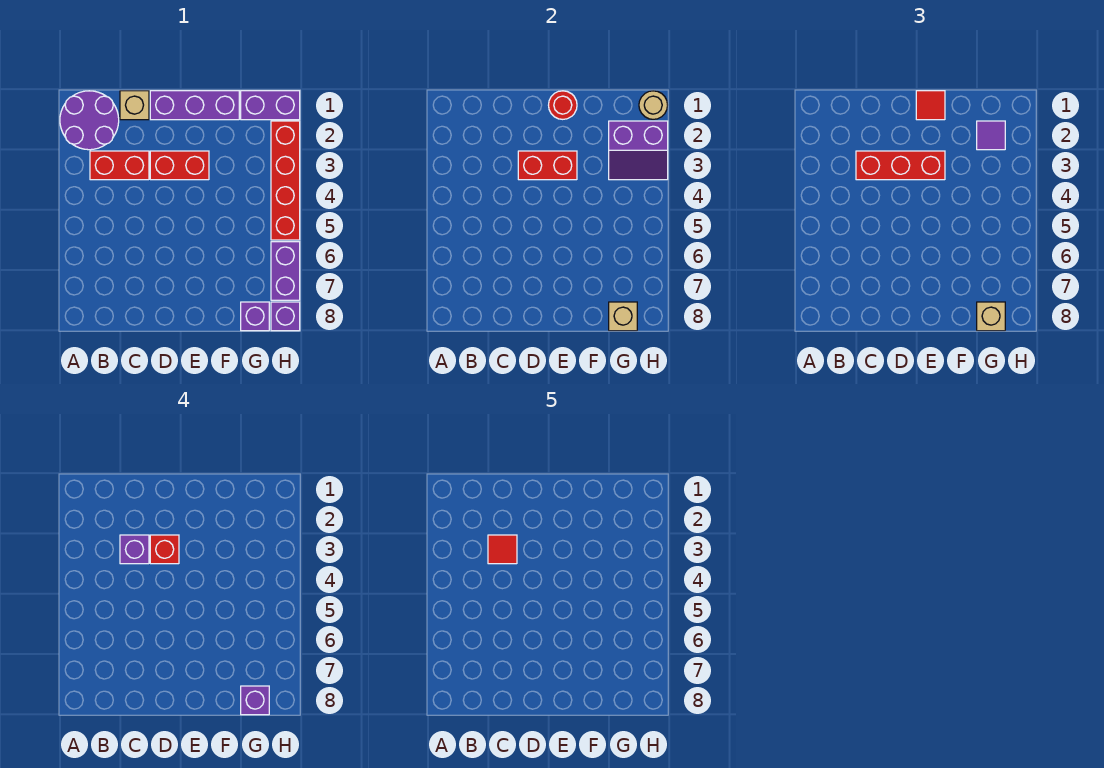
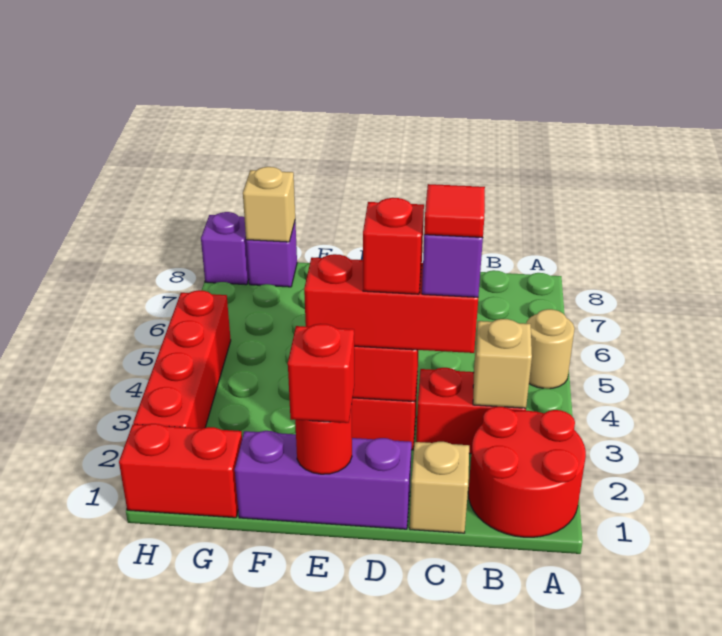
purple 2x2 round brick [60,91,119,150] -> red 2x2 round brick [468,407,586,537]
red 1x1 tile [916,91,945,120] -> red 1x1 brick [288,324,355,423]
purple 1x2 brick [241,91,300,120] -> red 1x2 brick [119,424,242,518]
purple 2x2 slope [609,121,668,180] -> none
purple 1x1 tile [977,121,1005,150] -> none
tan 1x1 brick [977,302,1005,331] -> tan 1x1 brick moved to [473,319,532,408]
purple 1x1 brick [241,686,269,715] -> none
tan 1x1 round brick [639,91,668,119] -> tan 1x1 round brick moved to [526,309,575,389]
purple 1x2 brick [271,242,300,300] -> none

